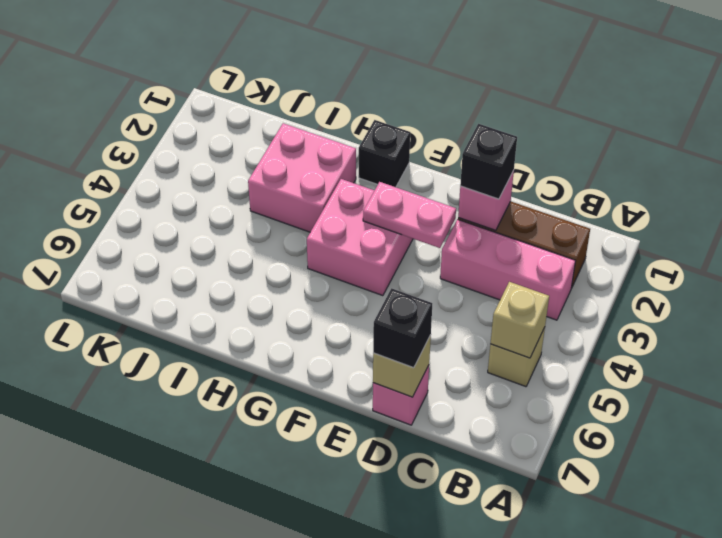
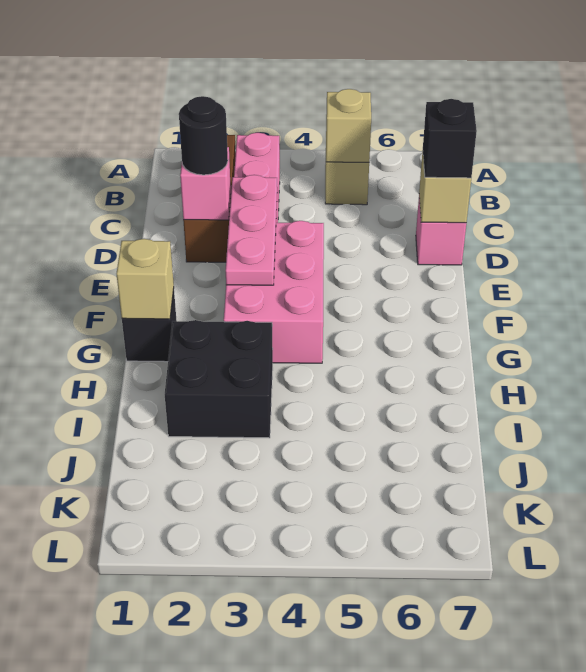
black 1x1 brick [460,124,517,199] -> black 1x1 round brick [179,96,228,175]
pink 1x2 plate [363,182,456,248] -> pink 1x3 plate [226,175,277,285]
pink 2x2 brick [307,179,413,296] -> pink 2x3 brick [224,221,324,363]
none -> tan 1x1 brick [117,239,174,319]
pink 2x2 brick [248,123,356,232] -> black 2x2 brick [165,320,273,438]

